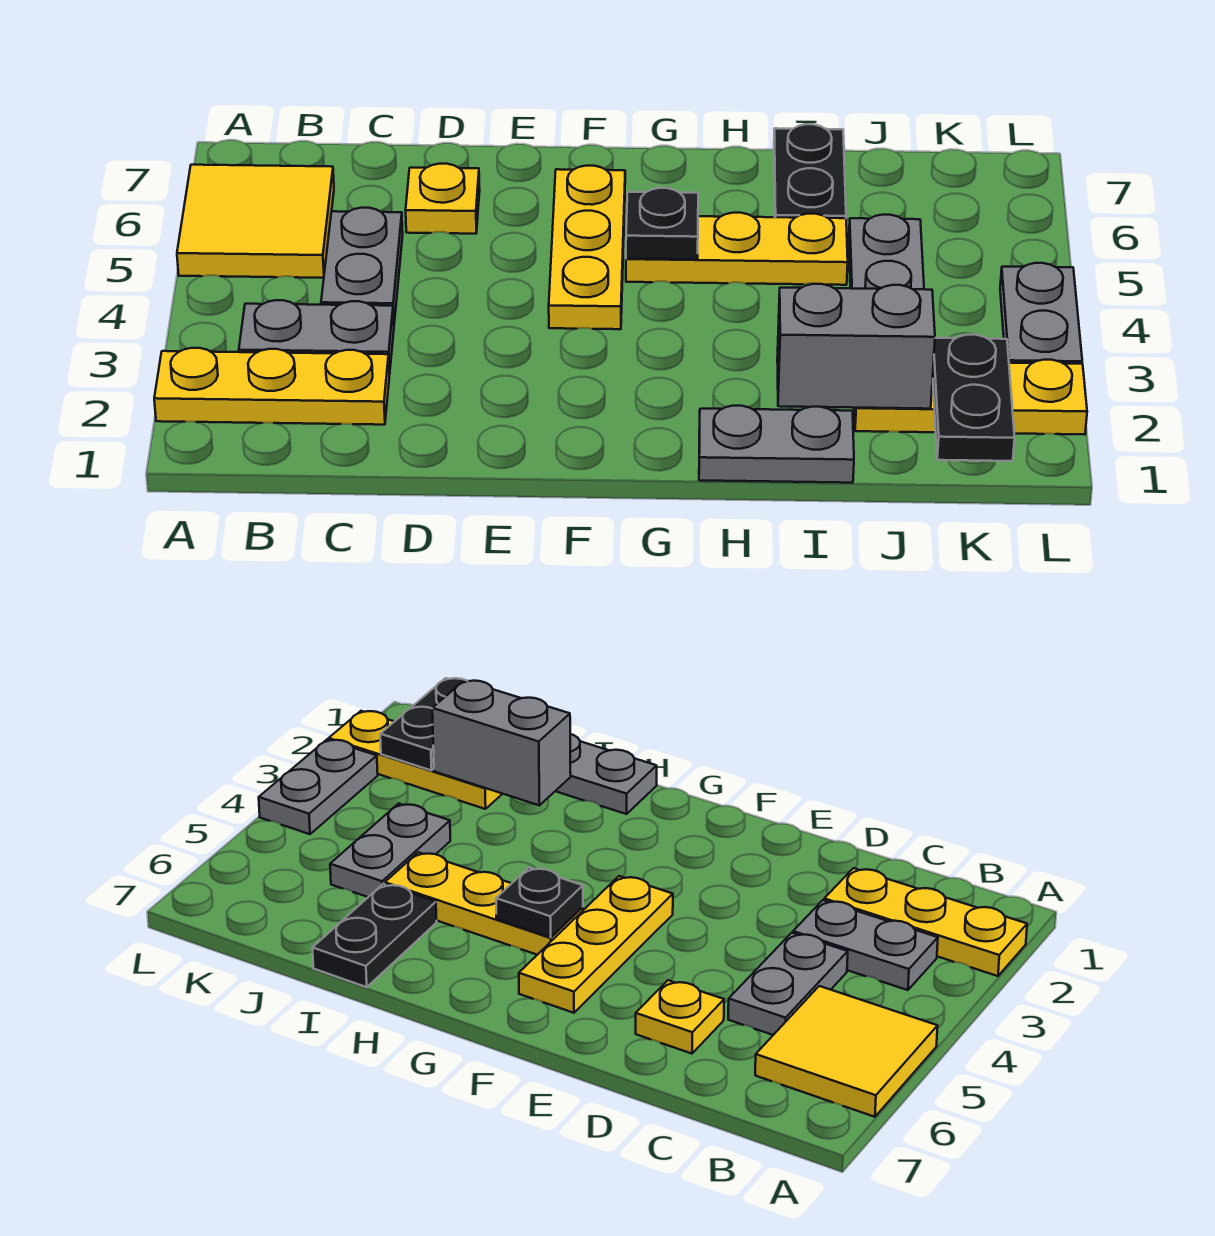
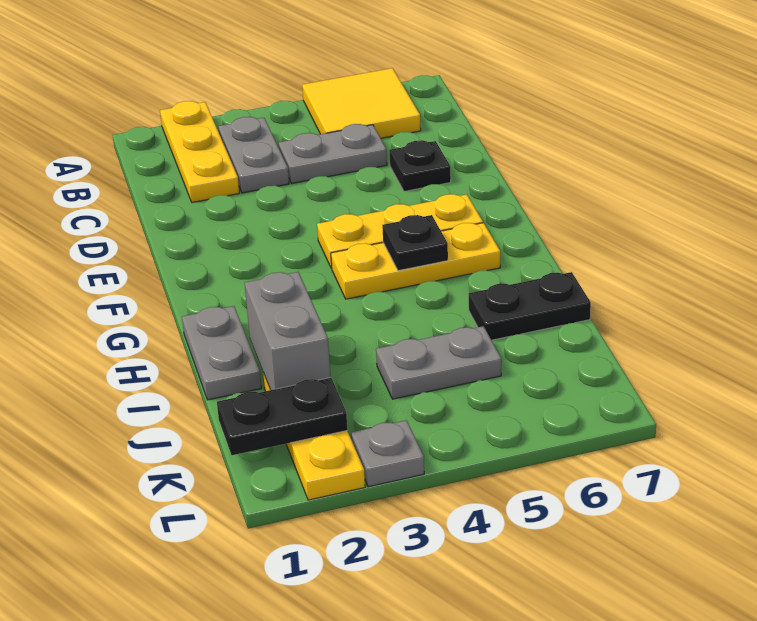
yellow 1x1 plate [406,164,480,234] -> black 1x1 plate [389,140,451,191]
yellow 1x3 plate [626,213,848,285] -> yellow 1x3 plate turned to [331,223,500,299]
grey 1x2 plate [1000,263,1082,364] -> grey 1x1 plate [351,420,424,487]

